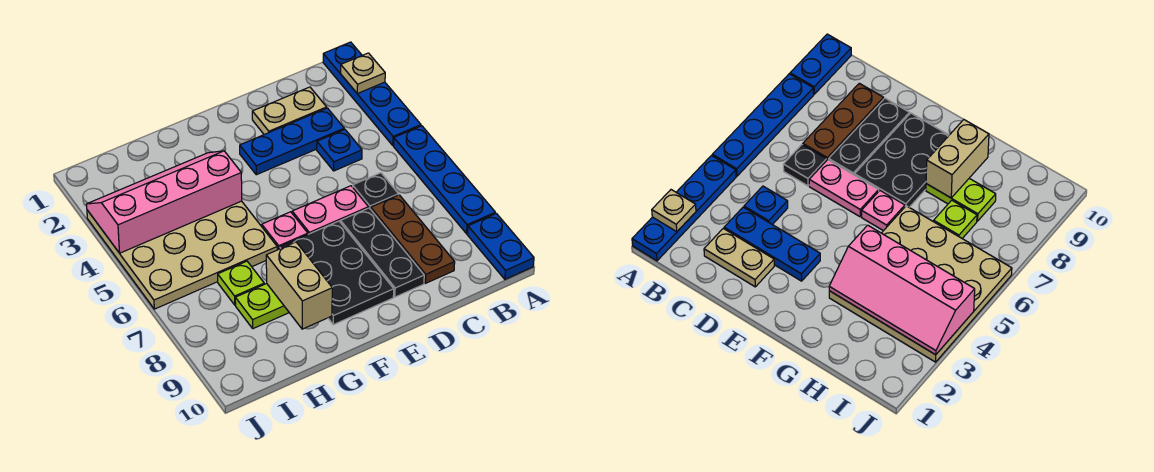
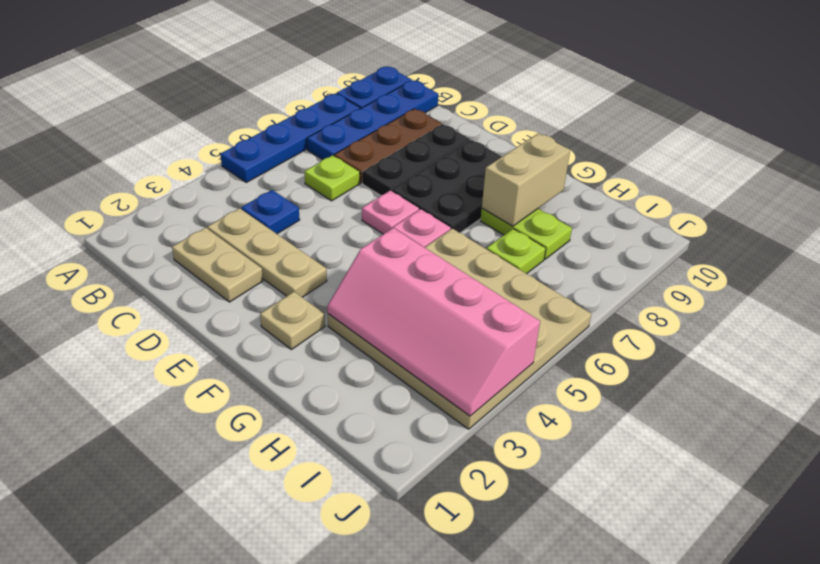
blue 1x4 plate [323,42,421,145] -> blue 1x4 plate moved to [307,80,438,160]
tan 1x1 plate [341,53,385,94] -> tan 1x1 plate moved to [260,292,325,349]
blue 1x3 plate [240,108,344,175] -> tan 1x3 plate [207,208,327,297]
black 1x1 plate [353,173,398,209] -> lime 1x1 plate [305,155,360,201]
pink 1x2 plate [292,186,368,234] -> pink 1x1 plate [362,191,419,234]

